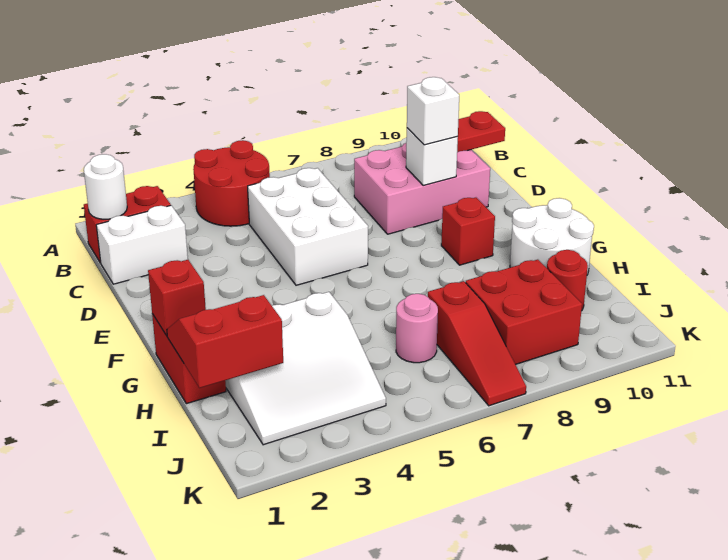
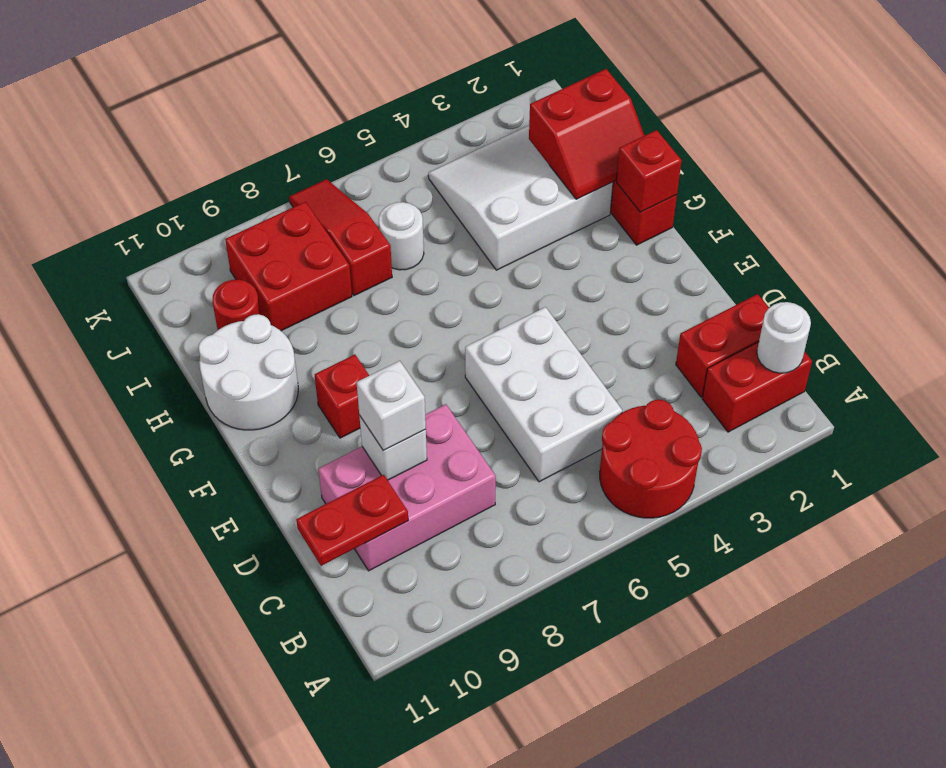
white 1x2 brick [96,206,188,284] -> red 1x2 brick [676,294,769,397]
pink 1x1 round brick [396,294,438,363] -> white 1x1 round brick [379,202,424,270]

